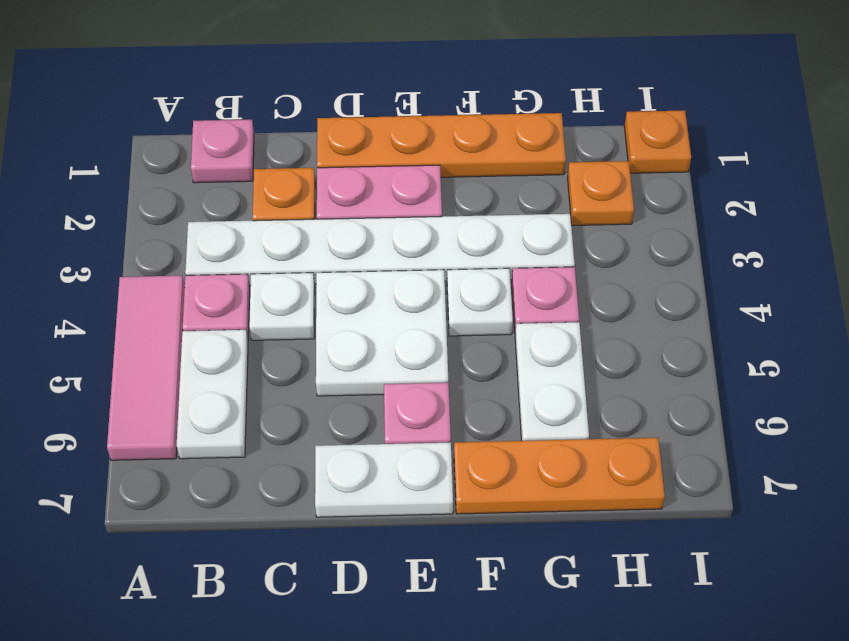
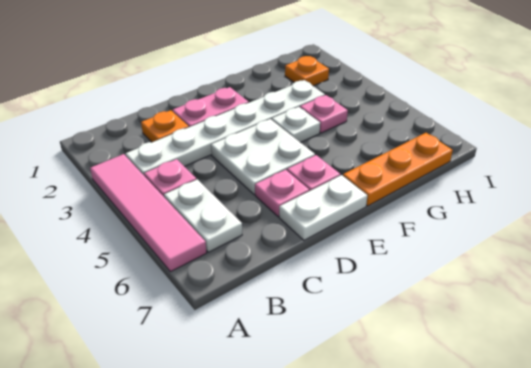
pink 1x3 tile [107,276,185,460] -> pink 1x4 tile [90,154,206,272]
pink 1x1 plate [191,120,254,183] -> pink 1x1 plate moved to [255,170,309,217]
white 1x1 plate [249,273,315,340] -> none
orange 1x4 plate [317,113,566,177] -> none
white 1x2 plate [515,322,589,441] -> none
orange 1x1 plate [624,110,691,173] -> none

